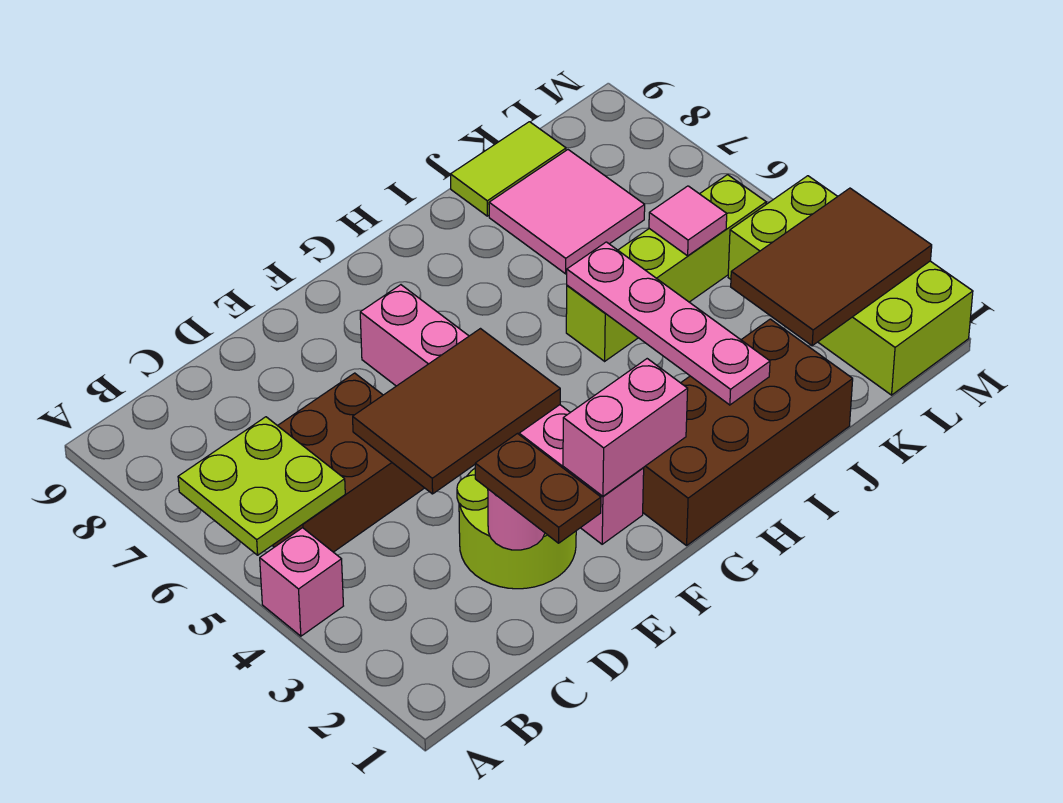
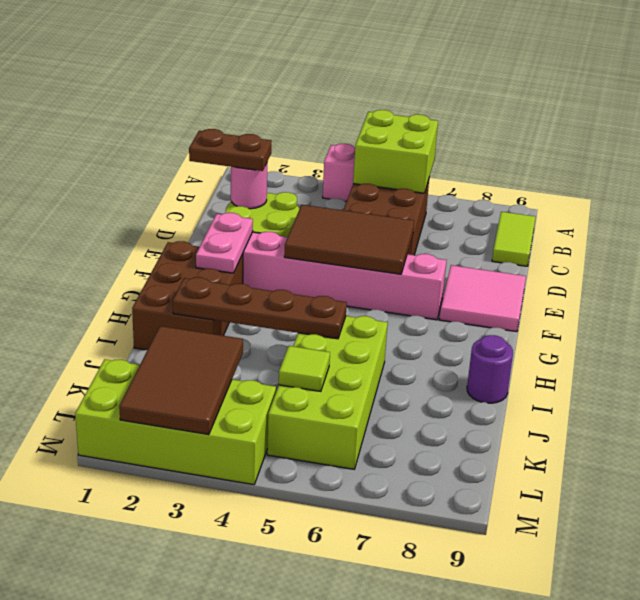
lime 2x2 plate [178,417,345,555] -> lime 2x2 brick [353,110,438,193]
brown 2x3 tile [353,329,560,494] -> brown 2x3 tile turned to [284,205,414,274]
pink 1x2 brick [563,359,688,496] -> pink 1x2 plate [196,213,253,273]
brown 2x4 brick [643,319,853,546] -> brown 2x3 brick [132,241,243,350]
pink 1x4 plate [567,242,770,405] -> brown 1x4 plate [173,277,347,339]
lime 1x4 brick [566,175,766,361] -> lime 2x4 brick [267,316,388,469]
none -> purple 1x1 round brick [467,335,513,403]
pink 2x2 tile [489,150,645,274] -> pink 2x2 tile moved to [439,265,526,332]
lime 1x2 tile [451,122,566,216] -> lime 1x2 tile moved to [492,212,535,266]
pink 1x1 tile [649,186,727,256] -> lime 1x1 tile [279,346,330,391]

